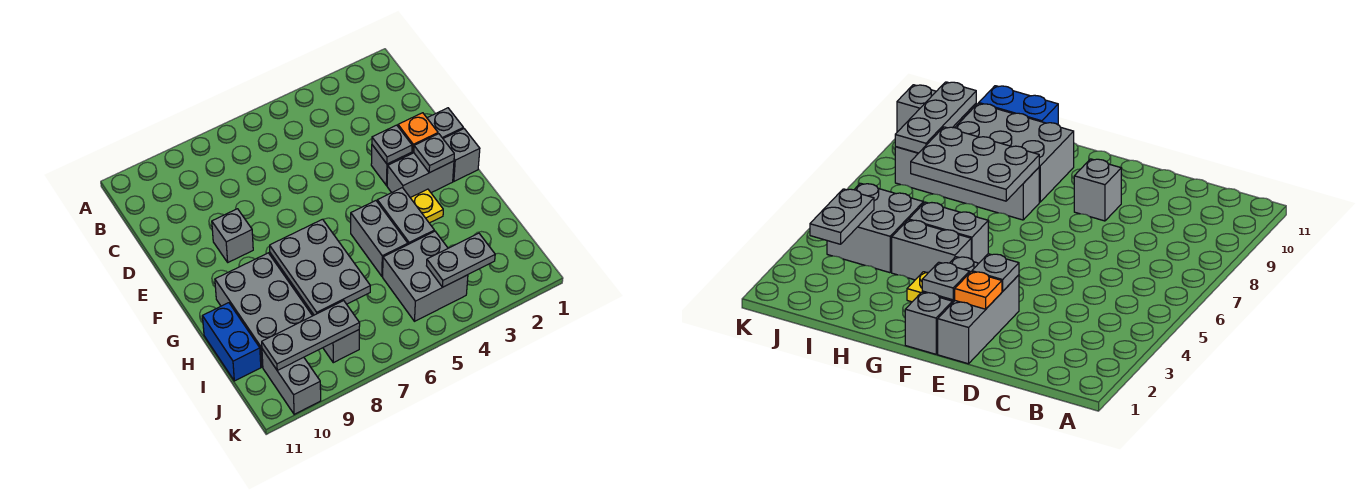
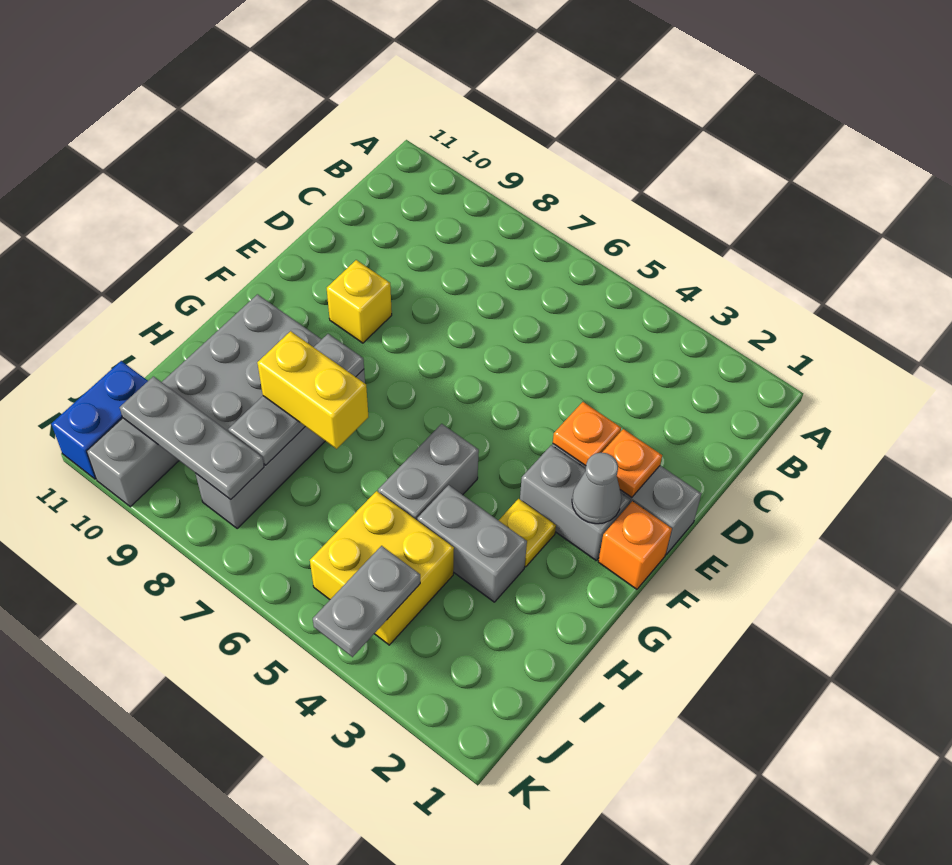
grey 1x1 plate [372,125,412,164] -> orange 1x1 plate [553,402,621,466]
grey 1x1 brick [212,209,253,262] -> yellow 1x1 brick [327,260,392,343]
grey 1x1 brick [443,129,480,181] -> orange 1x1 brick [598,501,672,589]
grey 1x1 plate [414,134,454,173] -> grey 1x1 cone [572,453,622,524]
grey 1x2 brick [377,188,434,244] -> grey 1x2 brick turned to [417,485,527,602]
grey 2x3 plate [270,219,370,315] -> grey 1x3 plate [228,334,364,465]
none -> yellow 1x2 brick [257,331,368,449]
blue 1x2 brick [202,303,261,381] -> blue 1x2 brick moved to [51,361,148,479]
grey 2x2 brick [383,231,468,321] -> yellow 2x2 brick [310,491,454,645]
grey 1x2 plate [427,233,495,287] -> grey 1x2 plate turned to [313,546,420,657]

